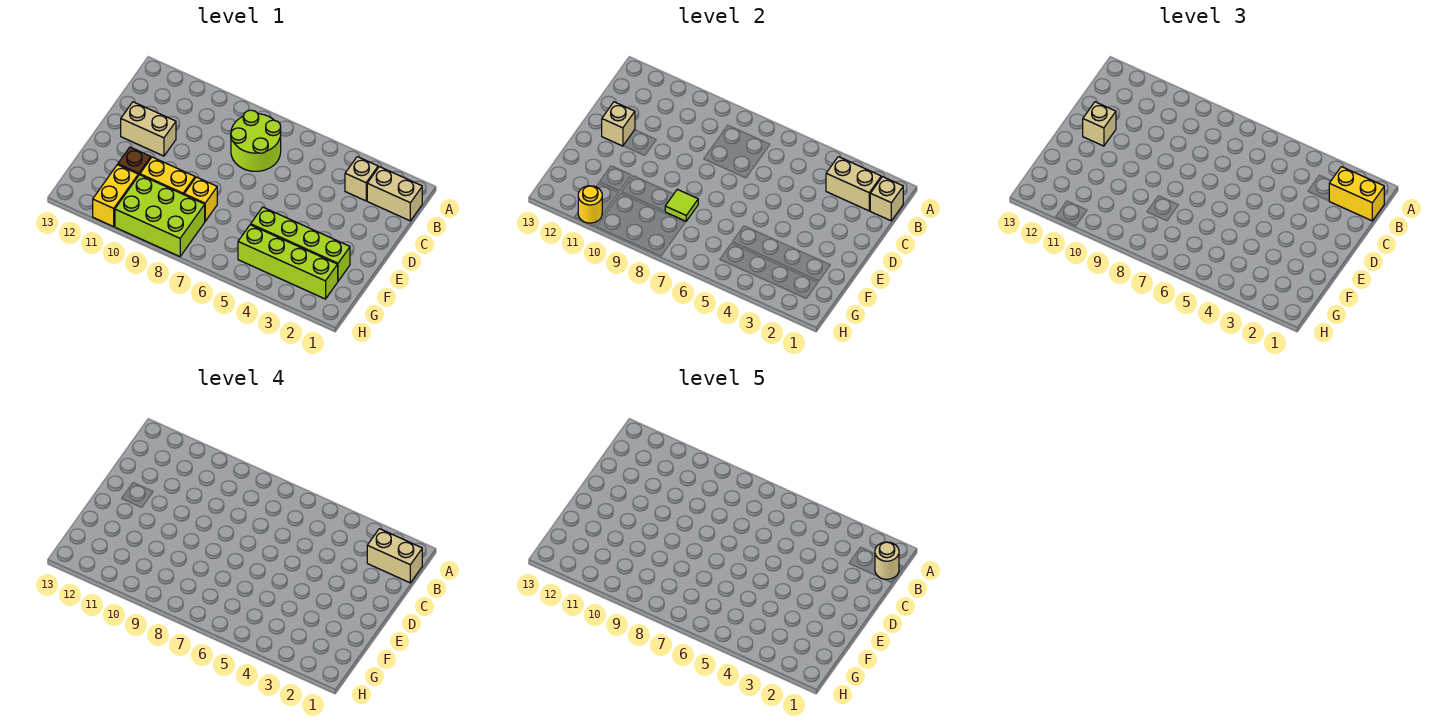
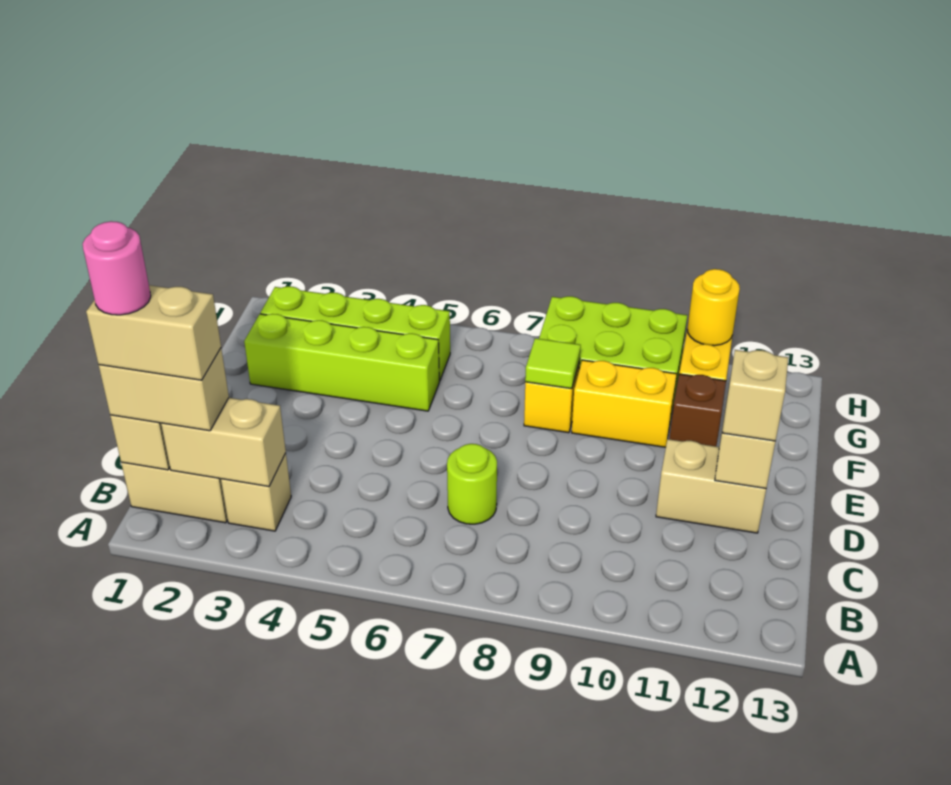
yellow 1x2 brick [1329,167,1384,221] -> tan 1x2 brick [99,348,229,431]
tan 1x1 round brick [875,542,899,579] -> pink 1x1 round brick [83,221,151,315]
lime 2x2 round brick [231,110,281,171] -> lime 1x1 round brick [447,444,497,524]

